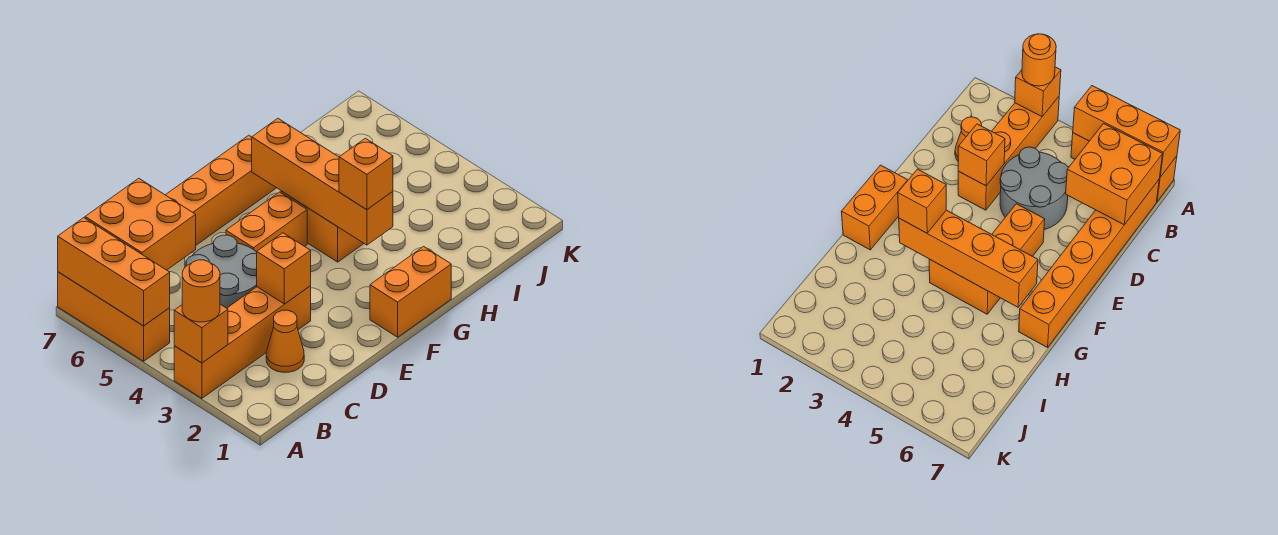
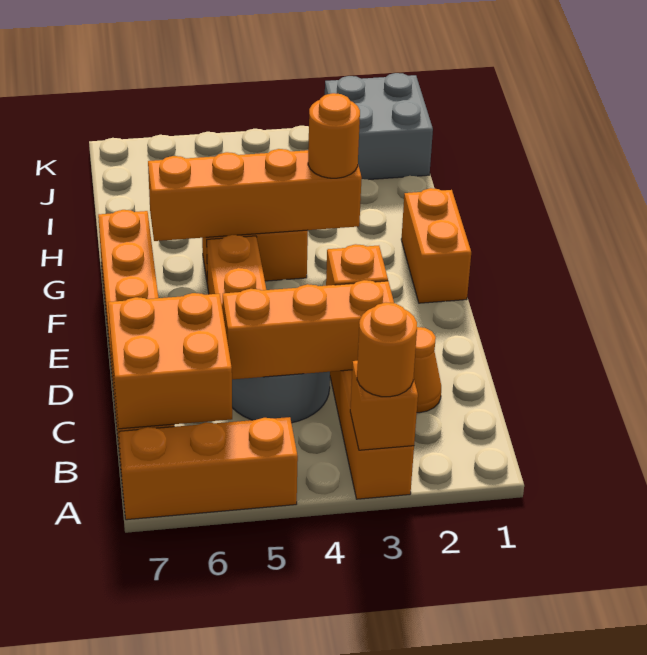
orange 1x3 brick [58,218,170,326] -> orange 1x3 brick moved to [223,280,394,379]
orange 1x1 brick [339,138,393,209] -> orange 1x1 round brick [308,93,360,178]
none -> grey 2x2 brick [325,73,433,180]

